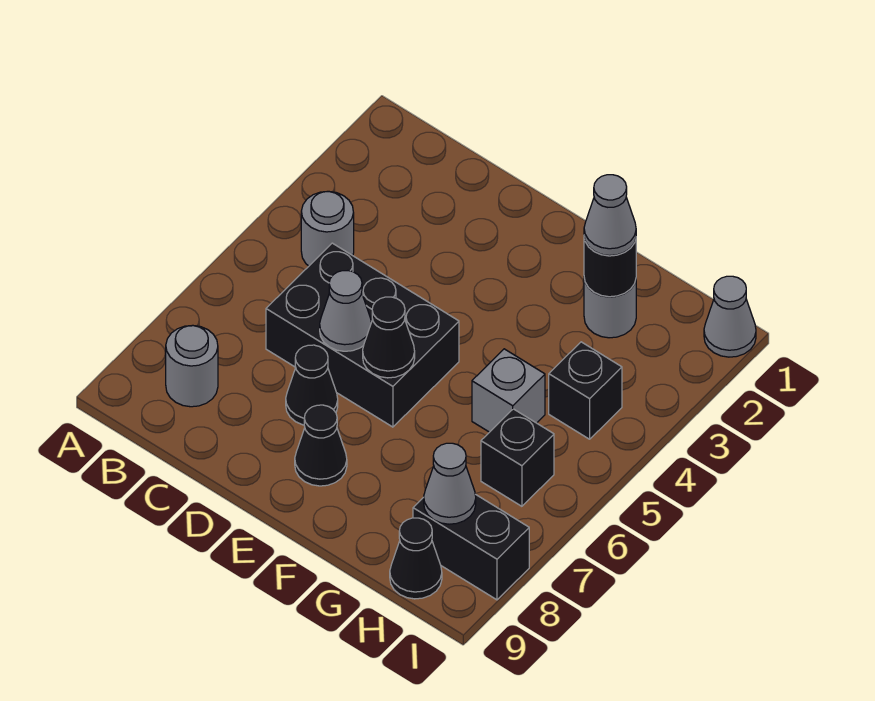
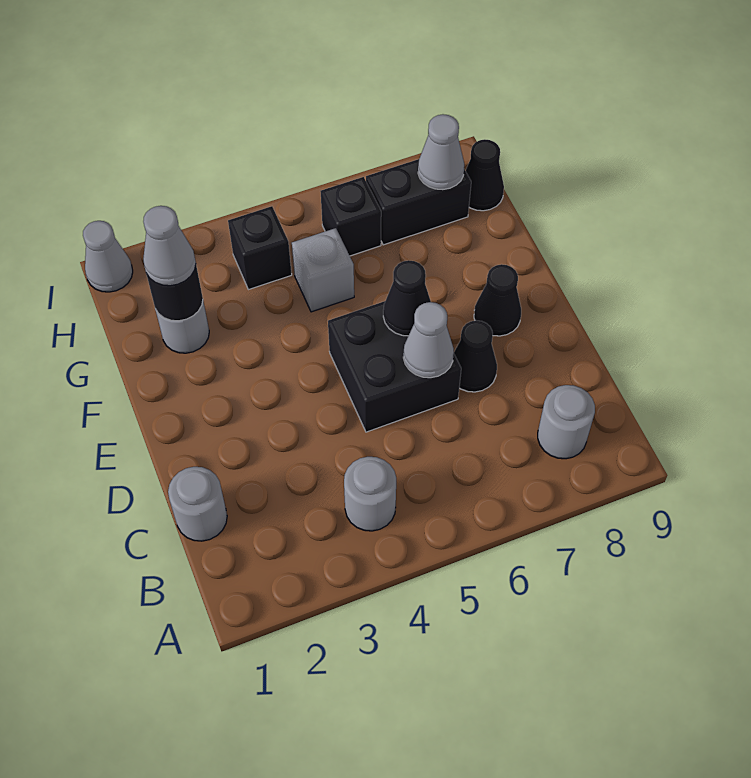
none -> grey 1x1 round brick [168,467,227,541]
black 2x3 brick [266,243,459,427] -> black 2x2 brick [328,301,461,432]
black 1x2 brick [413,494,529,600] -> black 1x2 brick turned to [366,159,471,245]

